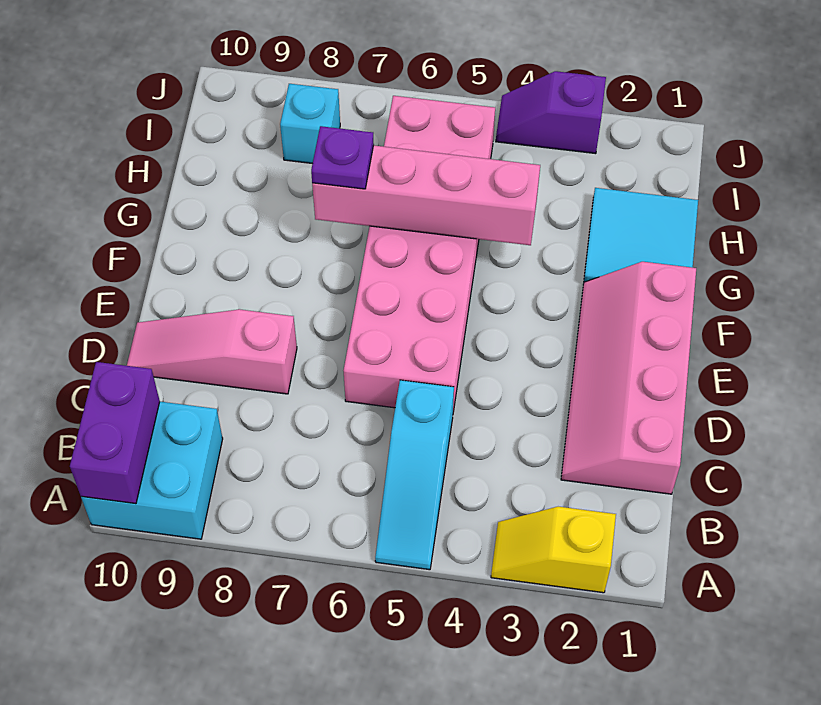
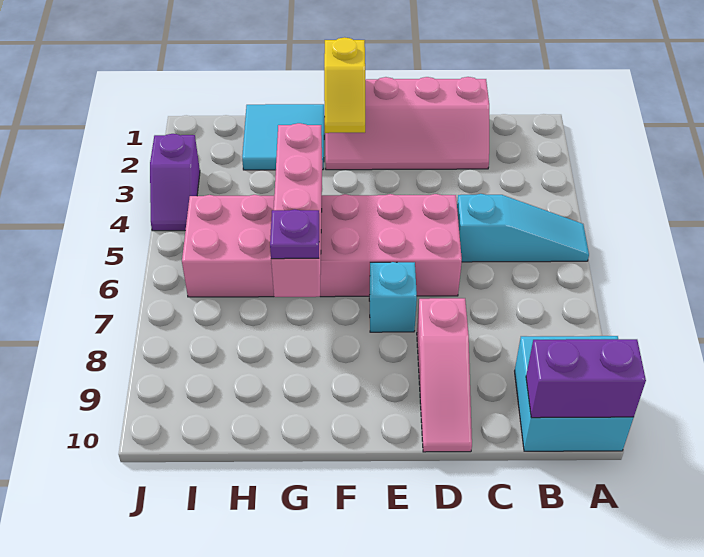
yellow 1x2 slope [491,507,616,593] -> yellow 1x2 slope moved to [324,37,365,133]
cyan 1x1 brick [280,84,340,164] -> cyan 1x1 brick moved to [369,262,417,332]

